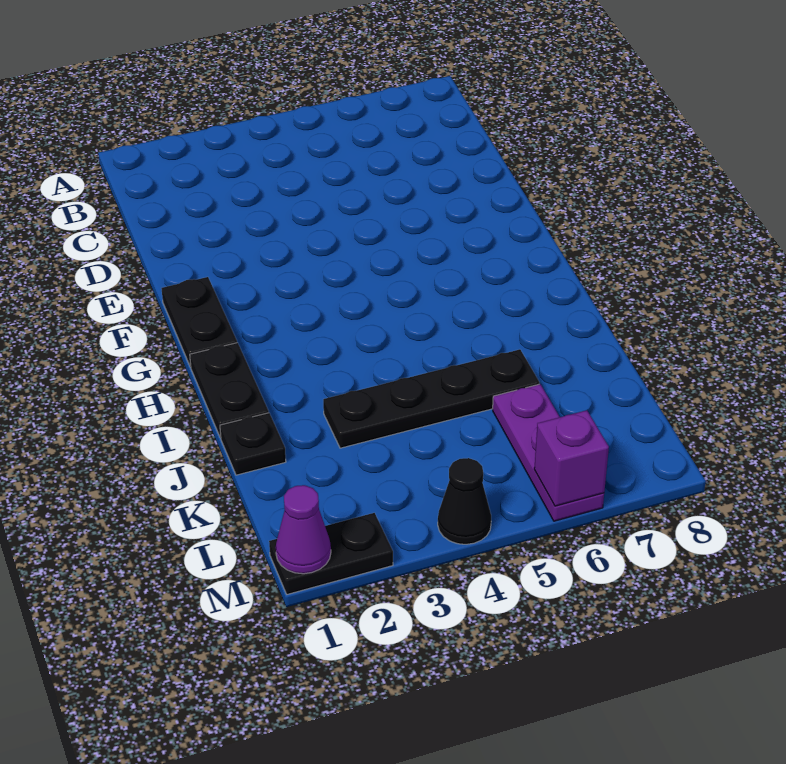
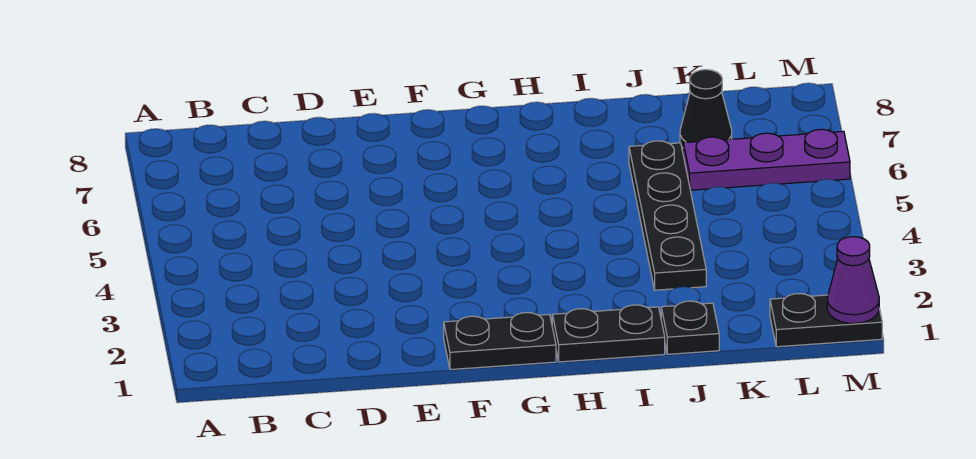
black 1x2 plate [269,513,393,594] -> black 1x2 plate turned to [770,294,882,347]
black 1x1 cone [438,458,491,544] -> black 1x1 cone moved to [680,70,732,148]
purple 1x1 brick [534,410,609,506] -> none

